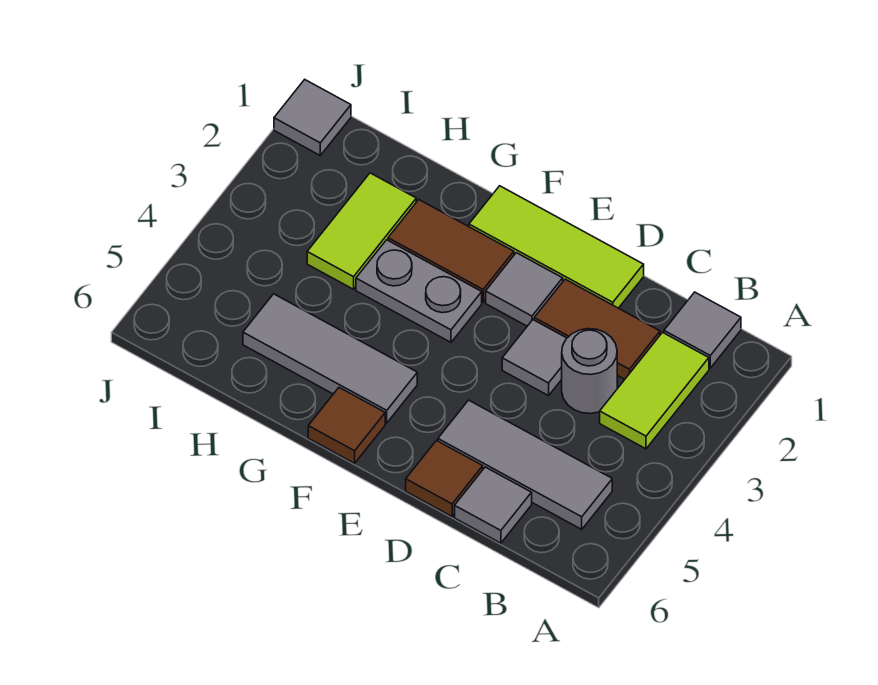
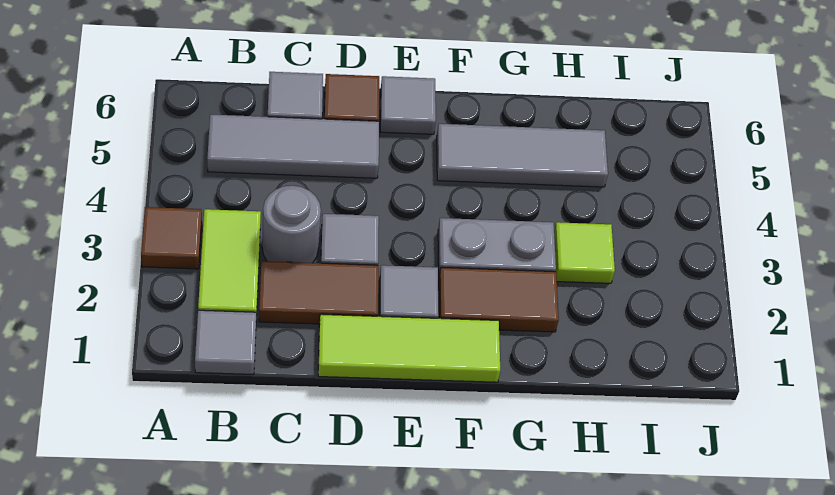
brown 1x1 tile [308,388,385,463] -> brown 1x1 tile moved to [141,207,202,269]
lime 1x2 tile [307,173,416,289] -> lime 1x1 tile [554,222,615,283]
grey 1x1 tile [274,80,351,155] -> grey 1x1 tile moved to [380,76,436,134]

